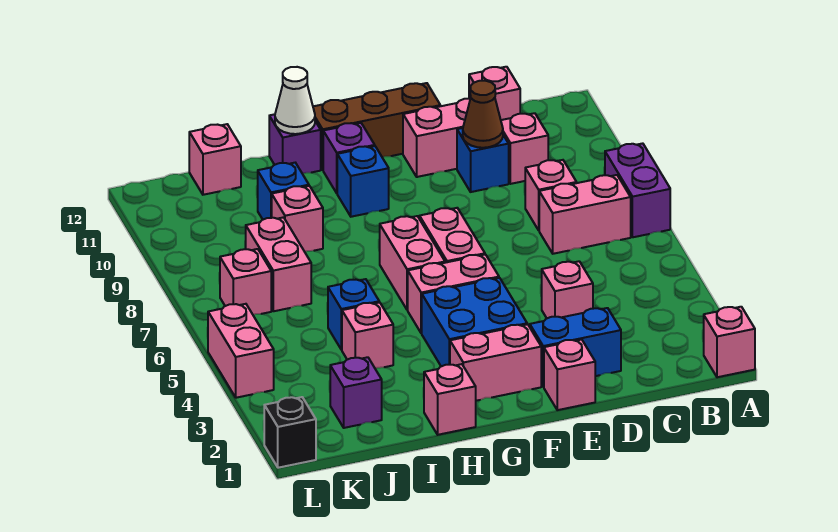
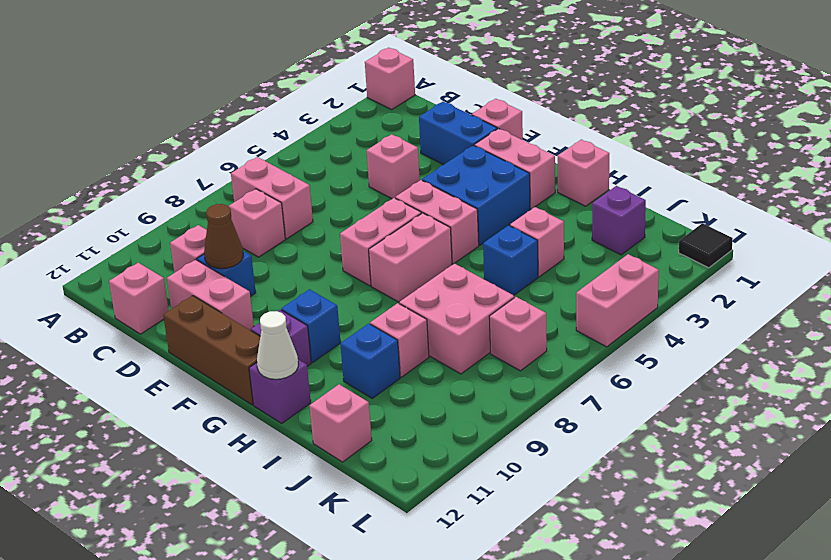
purple 1x2 brick [605,143,670,237] -> none
pink 1x2 brick [246,217,311,311] -> pink 2x2 brick [399,263,514,374]
black 1x1 brick [264,397,316,468] -> black 1x1 tile [679,223,733,268]

